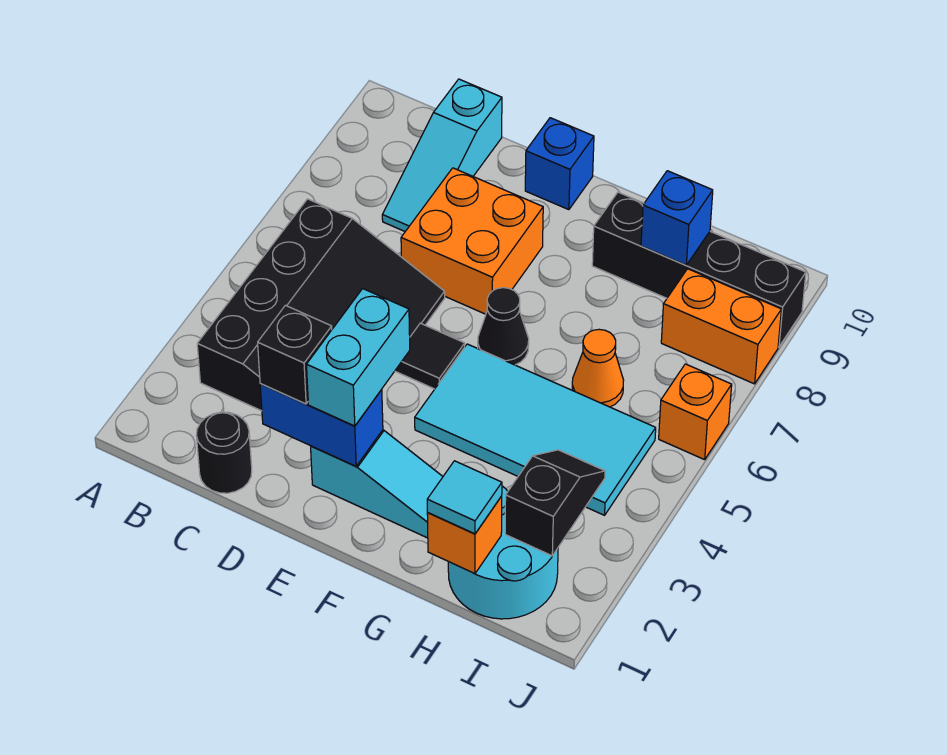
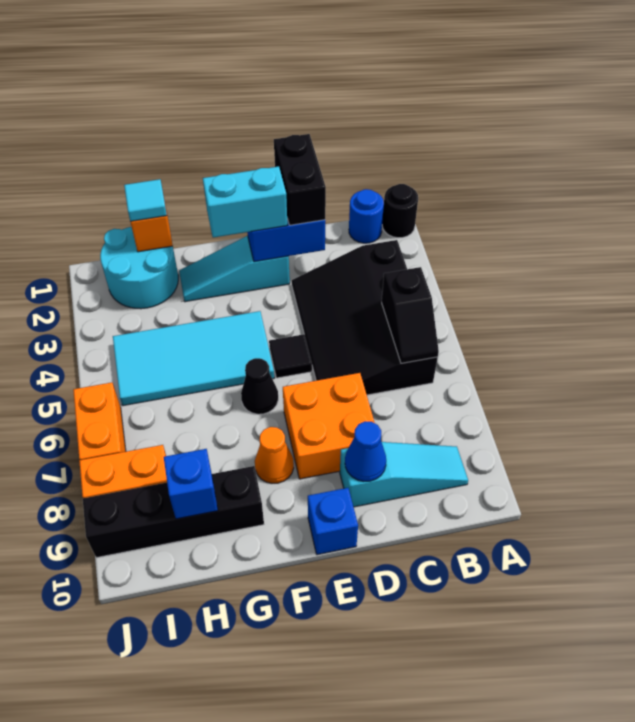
none -> blue 1x1 round brick [349,189,384,243]
black 1x1 round brick [196,412,252,493] -> black 1x1 round brick moved to [382,184,418,238]
cyan 1x3 slope [382,79,502,231] -> cyan 1x3 slope turned to [340,442,468,507]
black 1x1 brick [258,305,332,404] -> black 1x2 brick [274,134,326,225]
none -> blue 1x1 cone [345,421,386,481]
cyan 1x2 brick [306,289,410,426] -> cyan 1x2 brick turned to [203,166,287,238]
orange 1x1 cone [572,329,624,407] -> orange 1x1 cone moved to [255,427,294,483]
black 1x2 slope [505,450,605,556] -> black 1x2 slope moved to [382,267,439,363]
orange 1x1 brick [659,364,732,460] -> orange 1x2 brick [73,383,126,460]

